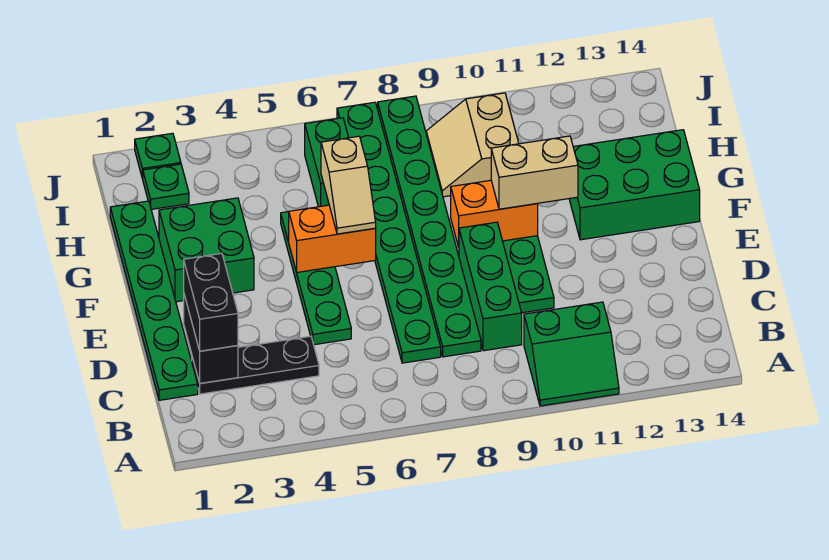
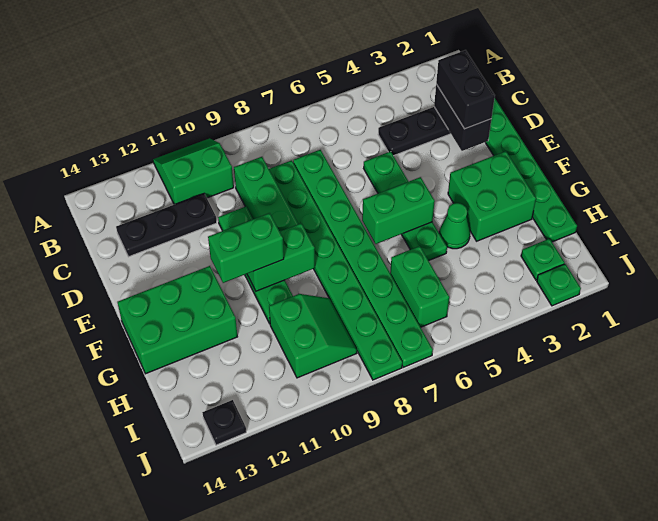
none -> black 1x3 plate [116,194,217,257]
orange 1x2 brick [289,205,376,272] -> green 1x2 brick [362,177,435,244]
tan 1x2 slope [321,136,376,234] -> none
orange 1x2 brick [451,180,538,247] -> green 1x2 brick [247,223,315,291]
tan 1x2 brick [491,136,578,209] -> green 1x2 brick [208,213,284,283]
none -> green 1x1 cone [439,203,470,249]
tan 2x2 slope [426,93,519,197] -> green 2x2 slope [269,294,357,378]
none -> black 1x1 plate [202,400,246,445]

